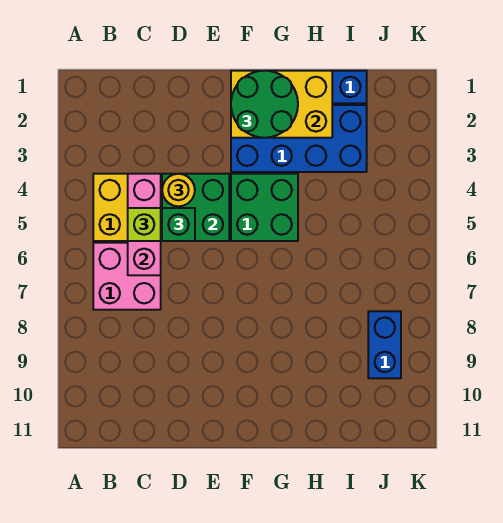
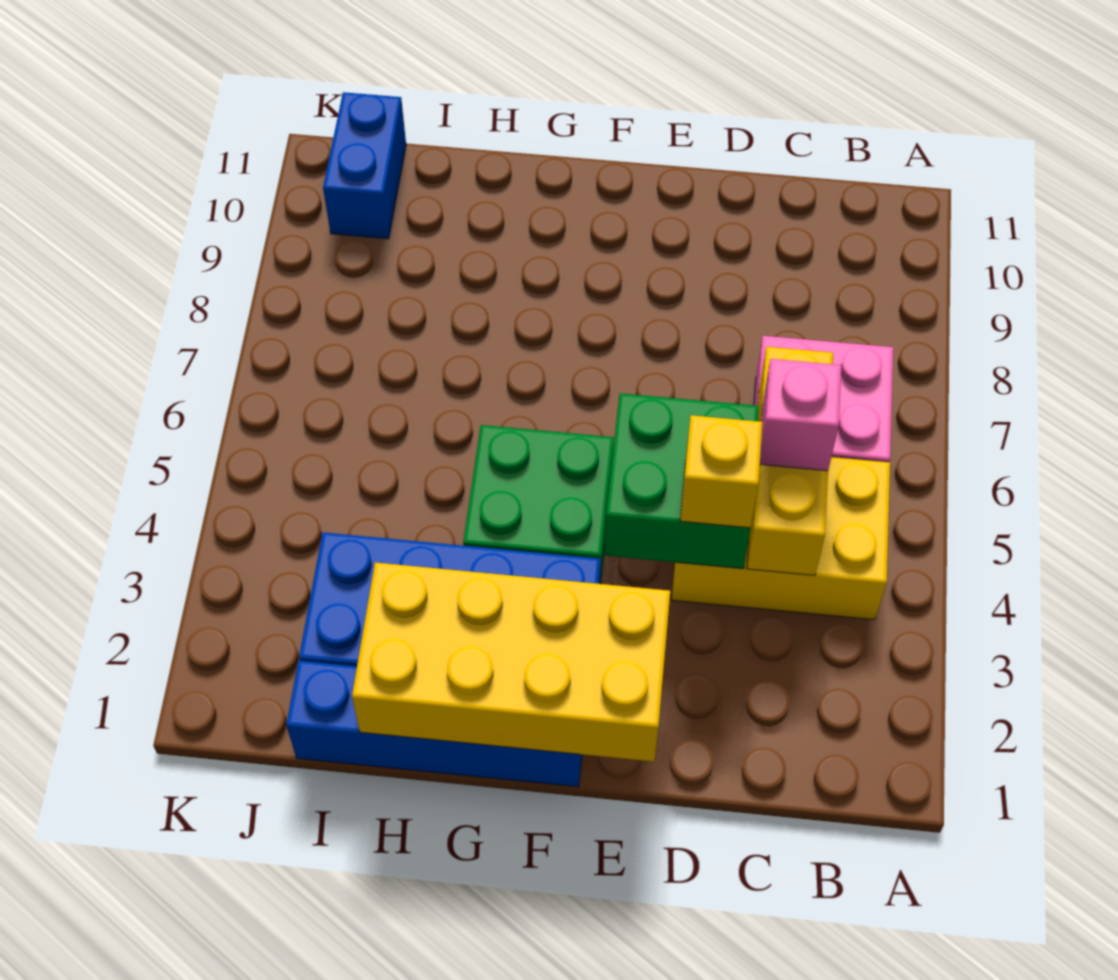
pink 1x3 brick [128,174,161,275] -> yellow 1x3 brick [747,347,833,575]
lime 1x1 brick [128,208,161,241] -> pink 1x1 brick [760,359,841,471]
yellow 1x1 round brick [162,174,195,206] -> yellow 1x1 brick [680,415,763,528]
green 1x1 brick [162,208,195,241] -> none
yellow 2x3 brick [231,71,332,138] -> yellow 2x4 brick [352,563,670,762]
green 2x2 round brick [231,71,298,138] -> none
blue 1x2 brick [368,311,401,378] -> blue 1x2 brick moved to [323,92,406,239]

